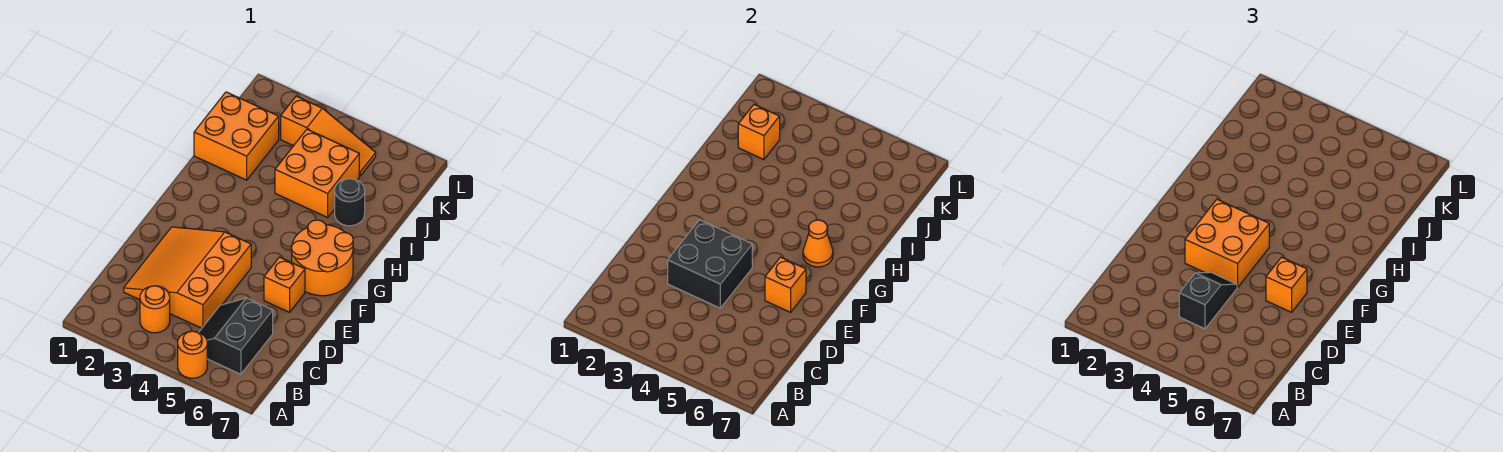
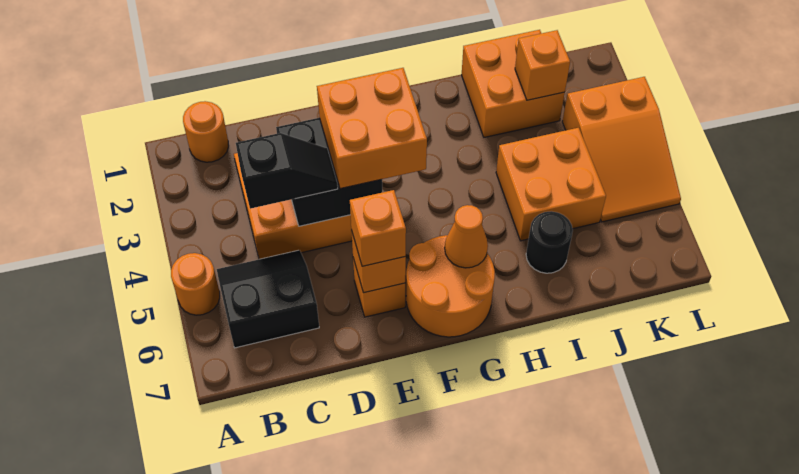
orange 1x1 round brick [140,286,170,333] -> orange 1x1 round brick moved to [183,101,229,162]
orange 1x3 slope [281,96,376,176] -> orange 2x3 slope [562,77,681,222]

